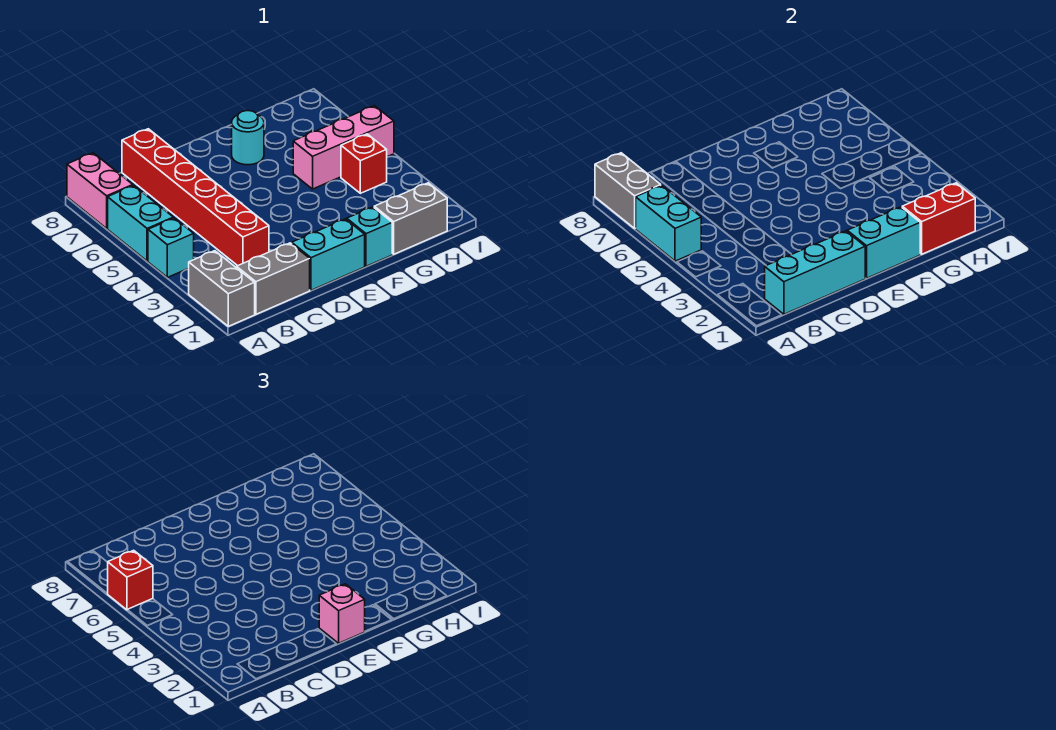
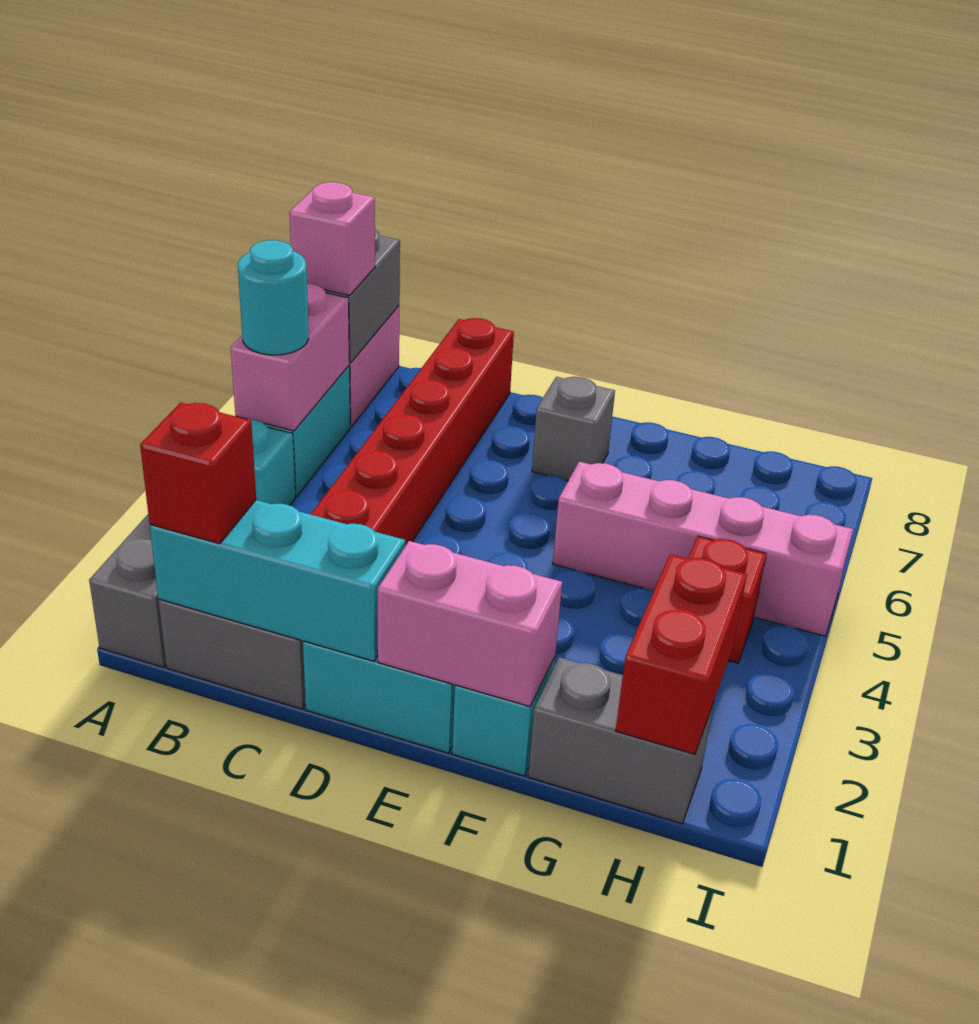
cyan 1x2 brick [636,185,701,261] -> pink 1x2 brick [231,283,349,431]
red 1x1 brick [108,550,153,610] -> red 1x1 brick moved to [140,403,256,544]
cyan 1x2 brick [847,207,920,278] -> pink 1x2 brick [378,541,562,707]
pink 1x1 brick [319,584,365,643] -> pink 1x1 brick moved to [289,182,375,295]
none -> grey 1x1 brick [532,377,615,481]
cyan 1x1 round brick [232,111,264,165] -> cyan 1x1 round brick moved to [238,240,309,355]
red 1x2 brick [902,183,975,254] -> red 1x2 brick turned to [616,554,747,754]
pink 1x3 brick [293,106,394,189] -> pink 1x4 brick [553,462,853,636]

